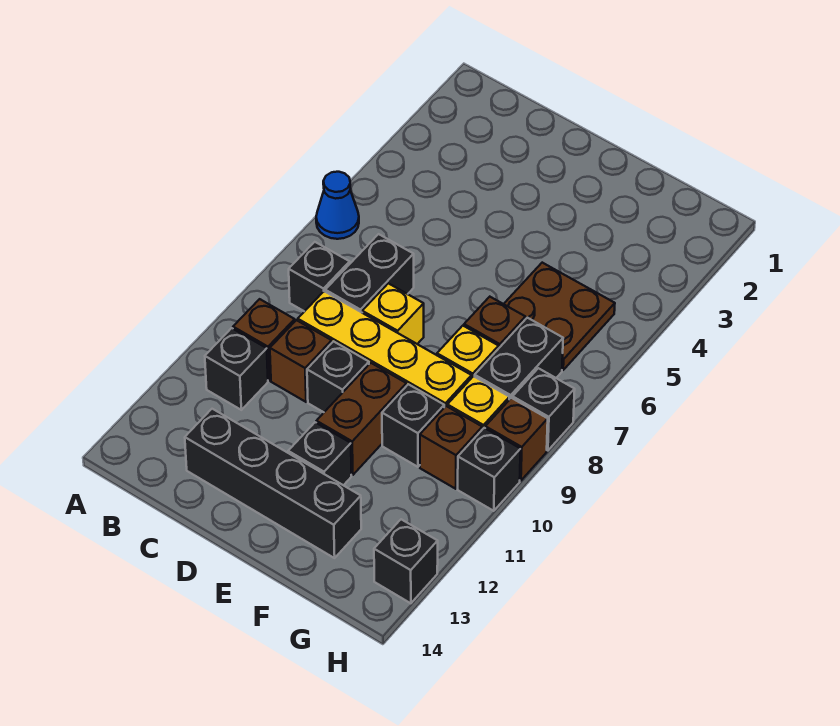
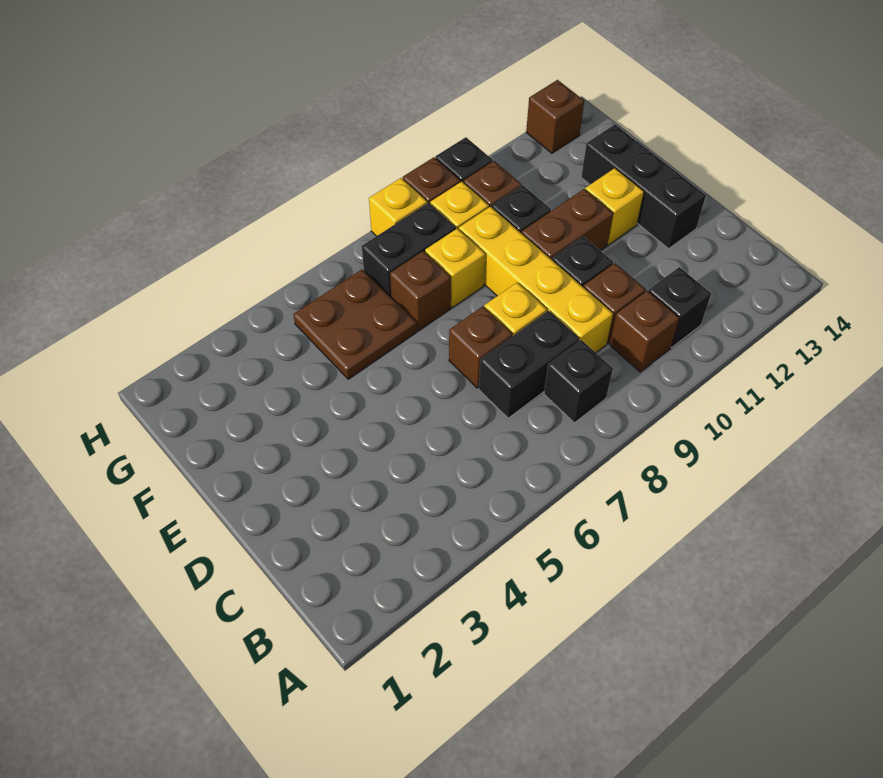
blue 1x1 cone [316,172,359,239] -> none
black 1x4 brick [185,409,361,558] -> black 1x3 brick [581,125,706,249]
none -> brown 1x1 brick [449,306,513,388]
black 1x1 brick [288,422,352,485] -> yellow 1x1 brick [585,168,644,245]
black 1x1 brick [513,368,575,451] -> yellow 1x1 brick [369,178,427,236]
black 1x1 brick [374,519,438,603] -> brown 1x1 brick [526,80,584,153]

